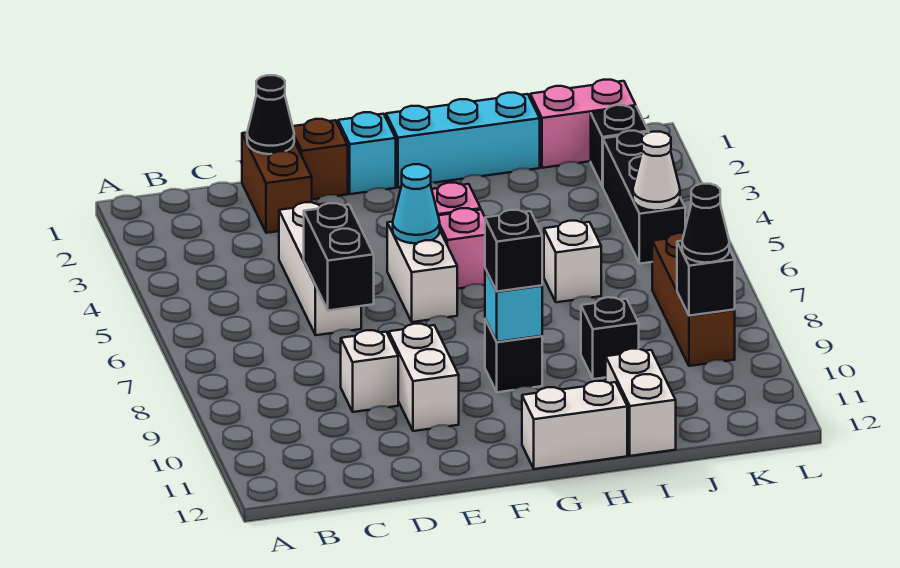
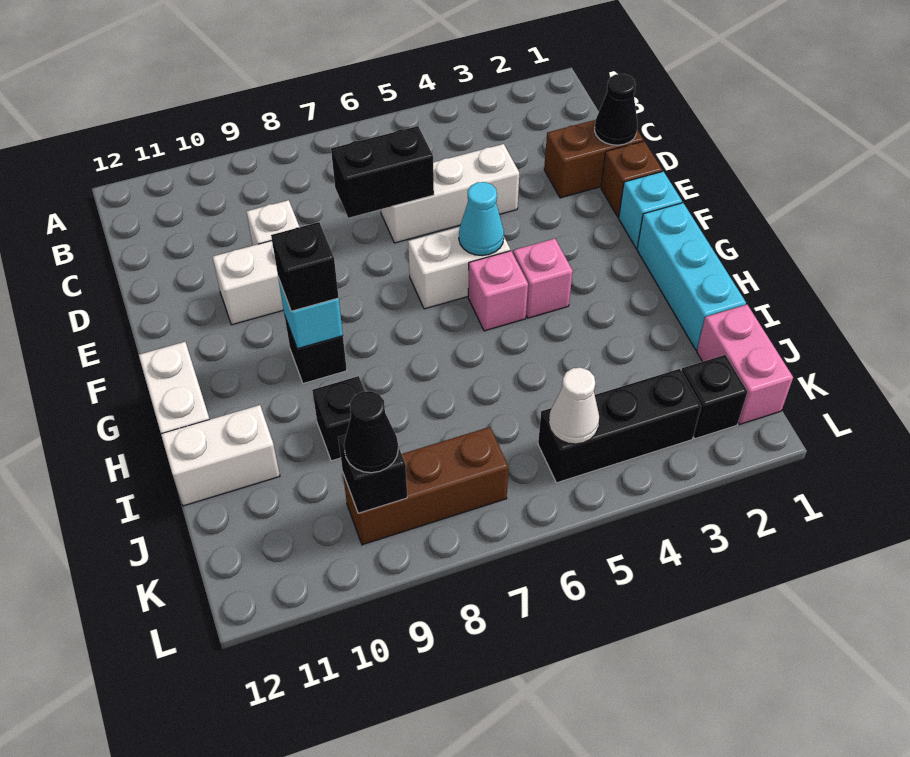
white 1x1 brick [544,221,601,302] -> none

